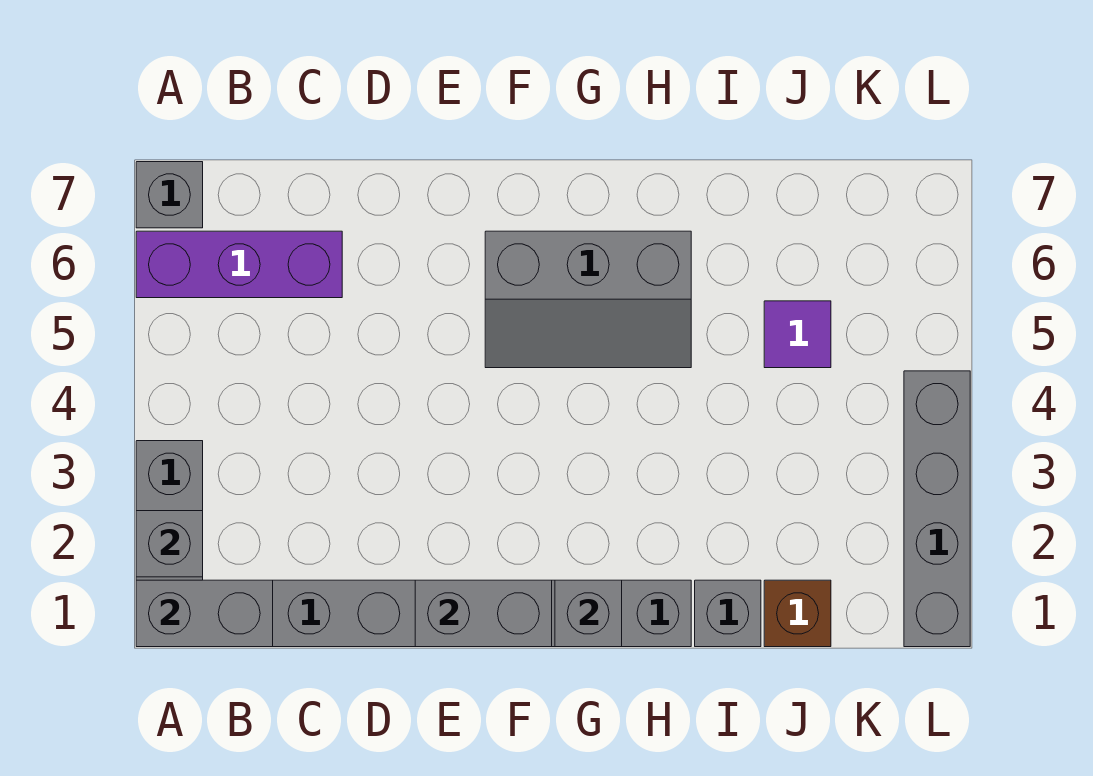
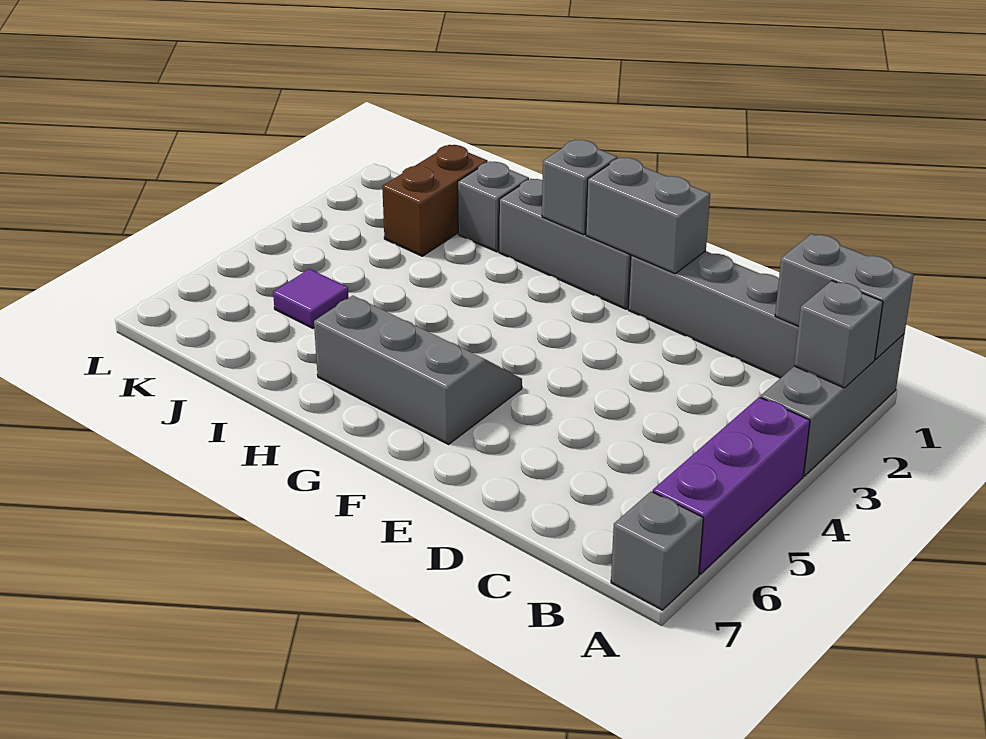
purple 1x3 brick [136,231,342,298] -> purple 1x3 brick turned to [653,397,810,574]
brown 1x1 brick [764,580,831,647] -> brown 1x2 brick [382,145,488,256]
grey 1x4 brick [904,371,970,647] -> none

